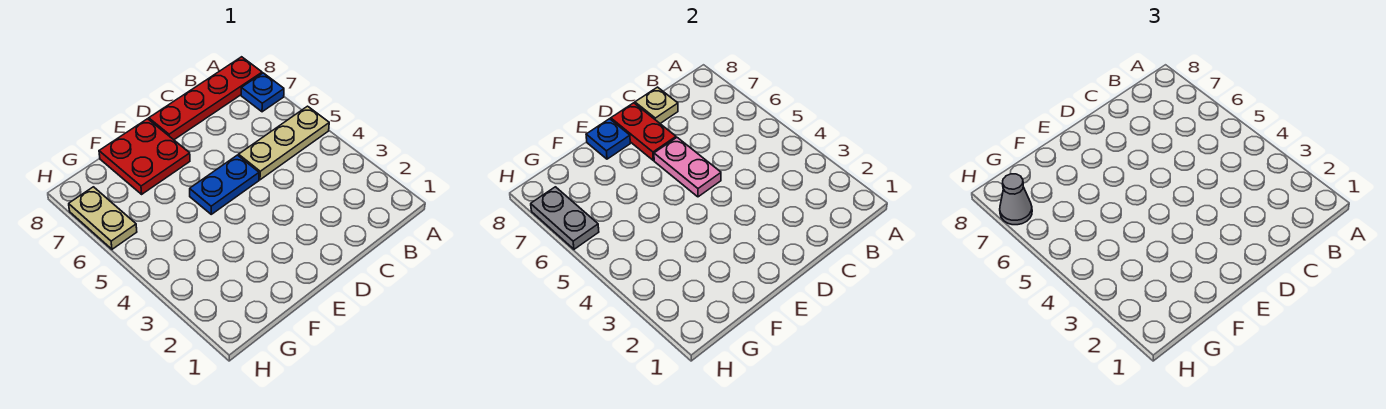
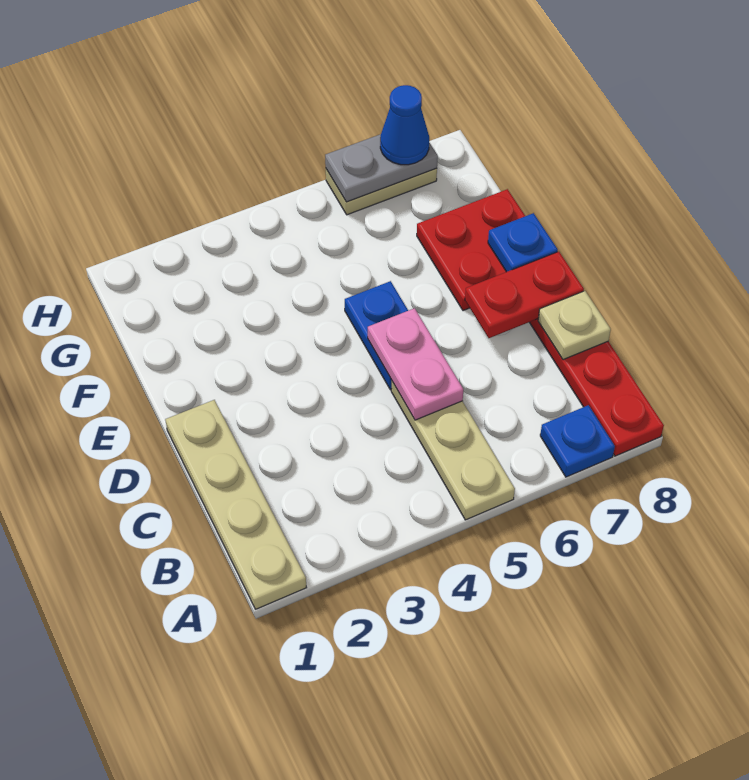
none -> tan 1x4 plate [165,400,307,609]
pink 1x2 plate [654,138,721,197] -> pink 1x2 plate turned to [368,308,463,420]
grey 1x1 cone [1000,174,1032,225] -> blue 1x1 cone [380,85,429,165]

